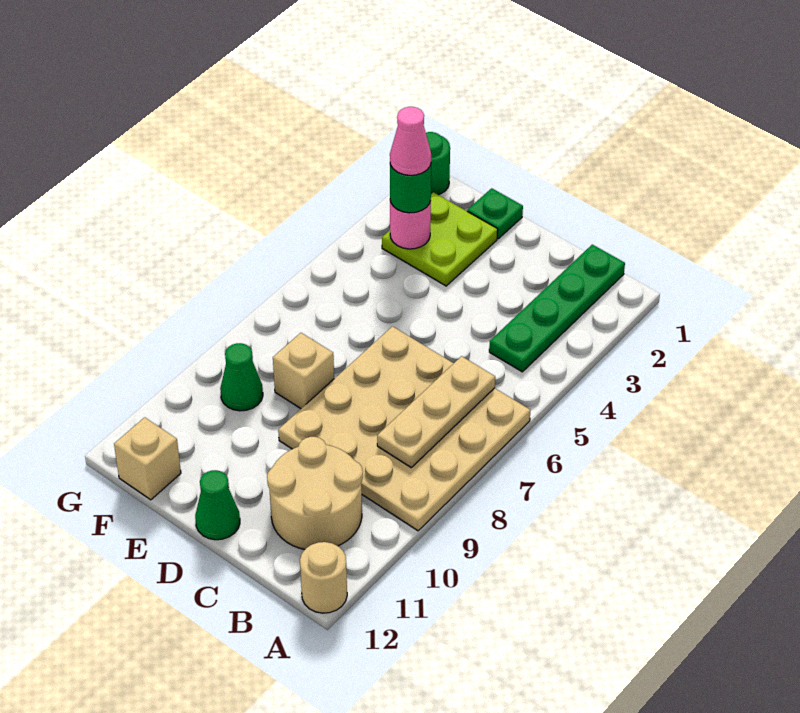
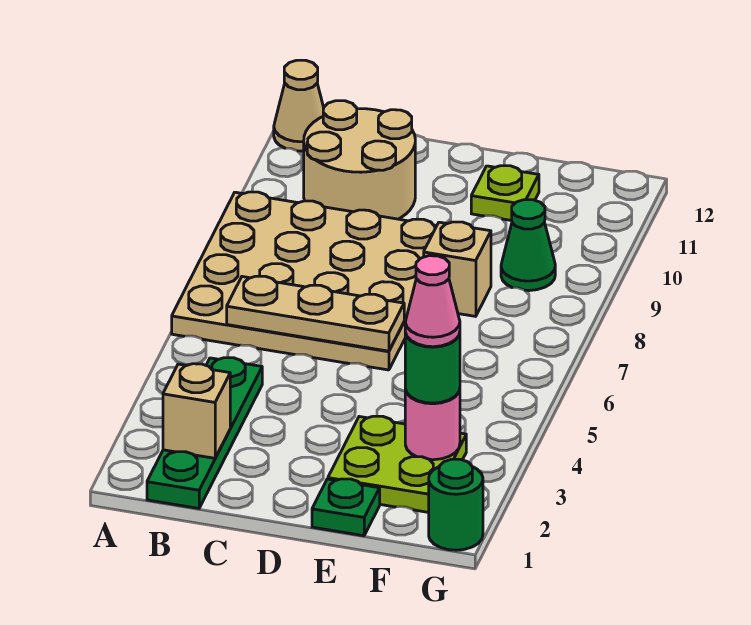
tan 1x1 round brick [300,542,347,613] -> tan 1x1 cone [274,60,324,151]
tan 1x3 plate [377,356,495,467] -> tan 1x3 plate turned to [227,276,404,351]
green 1x1 cone [195,470,240,540] -> none
none -> lime 1x1 plate [471,166,539,221]
tan 1x1 brick [114,417,181,500] -> tan 1x1 brick moved to [163,364,230,458]

